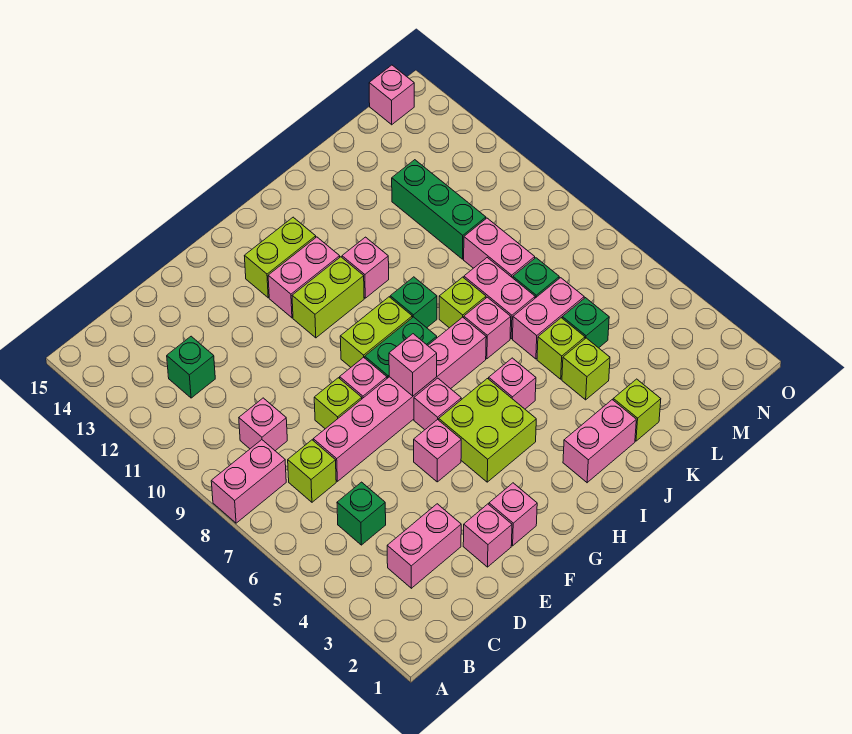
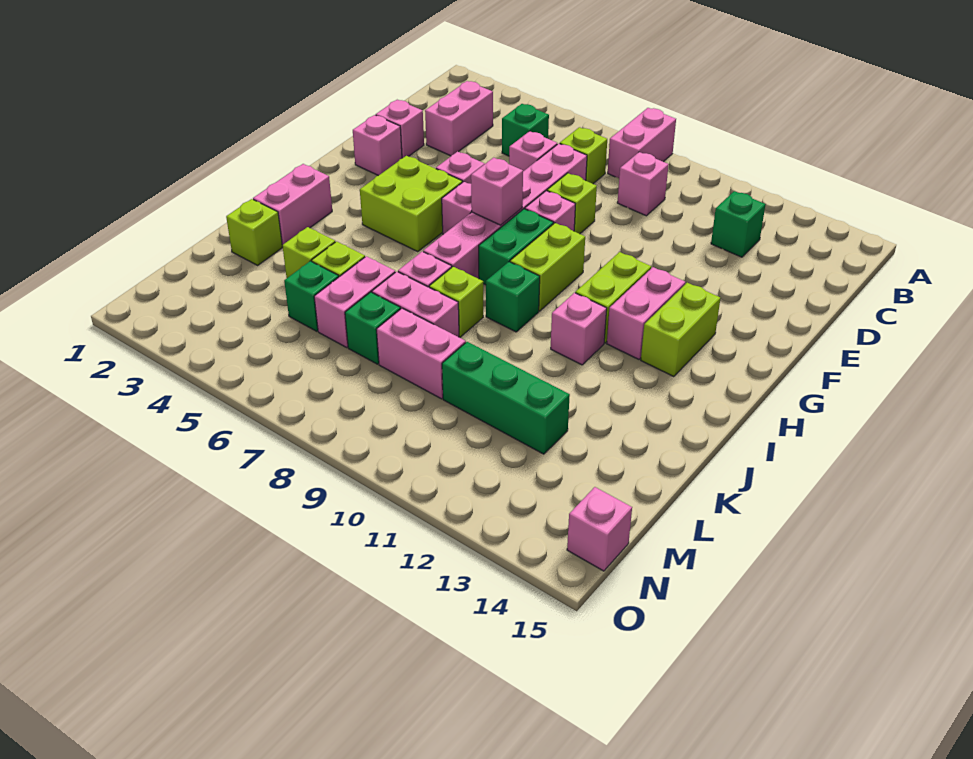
pink 1x1 brick [489,358,536,409] -> pink 1x1 brick moved to [509,131,557,171]

